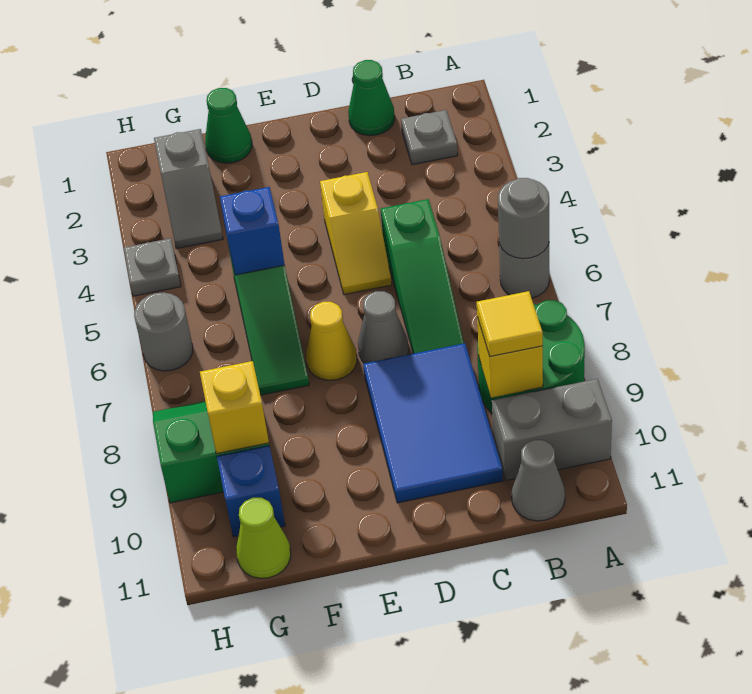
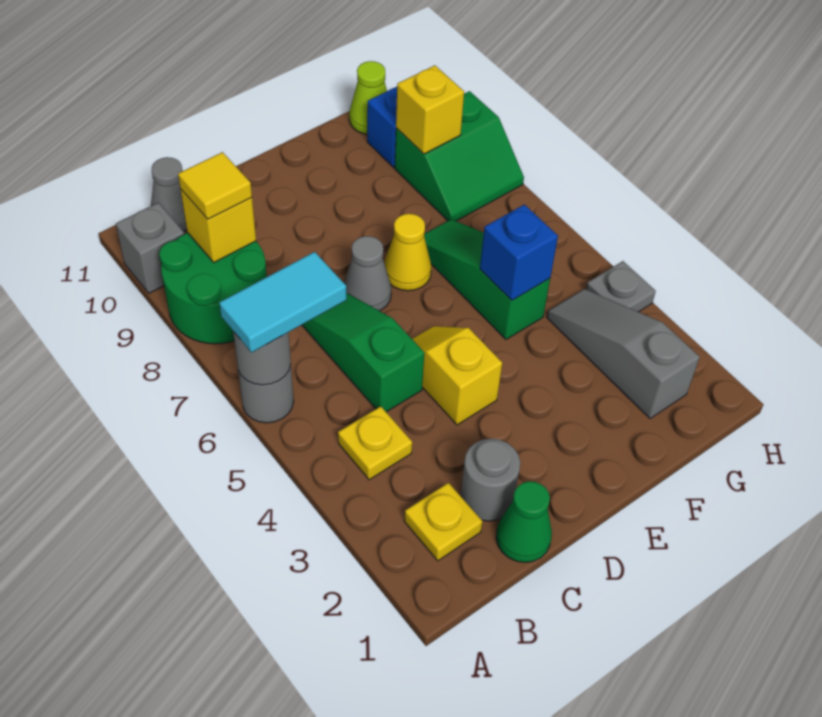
none -> cyan 1x2 tile [219,252,347,352]
grey 1x2 brick [492,379,612,480] -> grey 1x1 brick [116,203,184,293]
grey 1x1 plate [401,110,458,165] -> yellow 1x1 plate [404,483,482,561]
none -> yellow 1x1 plate [338,406,412,480]
blue 2x3 tile [363,343,503,503] -> none
green 1x1 cone [205,88,252,163] -> none
grey 1x2 slope [154,129,223,249] -> grey 1x3 slope [547,289,700,419]
grey 1x1 round brick [134,292,193,371] -> grey 1x1 round brick moved to [461,439,520,521]

